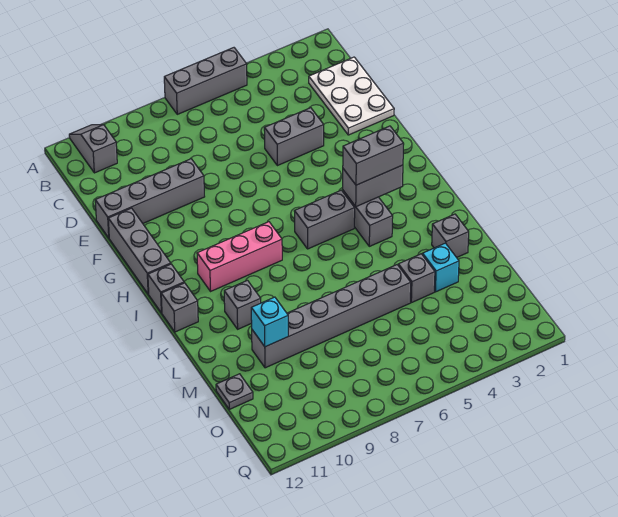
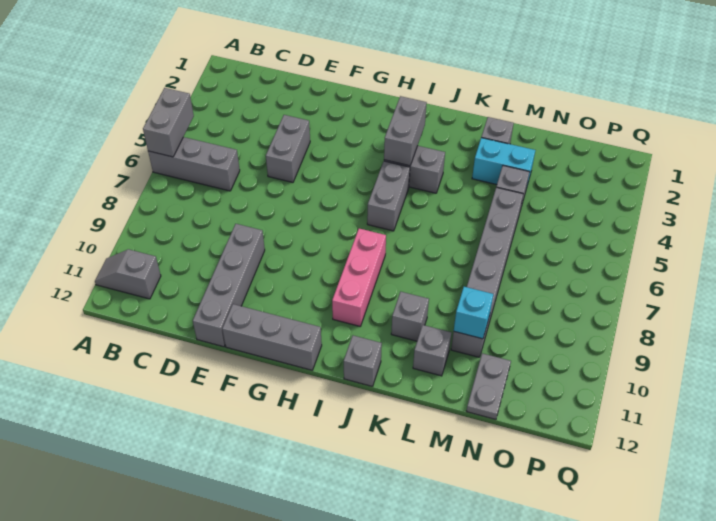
grey 1x3 brick [164,48,247,114] -> grey 1x3 brick turned to [148,137,240,191]
white 2x3 plate [309,57,394,135] -> none
grey 1x2 brick [343,126,404,185] -> grey 1x2 brick moved to [143,88,194,157]
grey 1x1 brick [148,264,184,313] -> grey 1x1 brick moved to [413,325,451,376]
cyan 1x1 brick [423,243,459,292] -> cyan 1x2 brick [472,138,535,185]
grey 1x1 plate [216,374,253,409] -> grey 1x2 plate [467,353,511,419]

